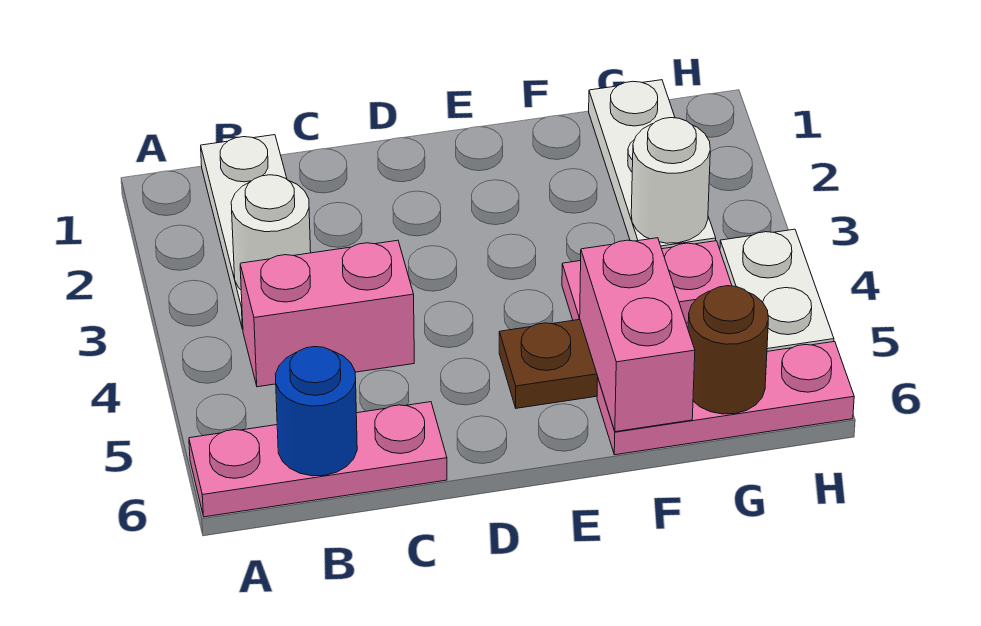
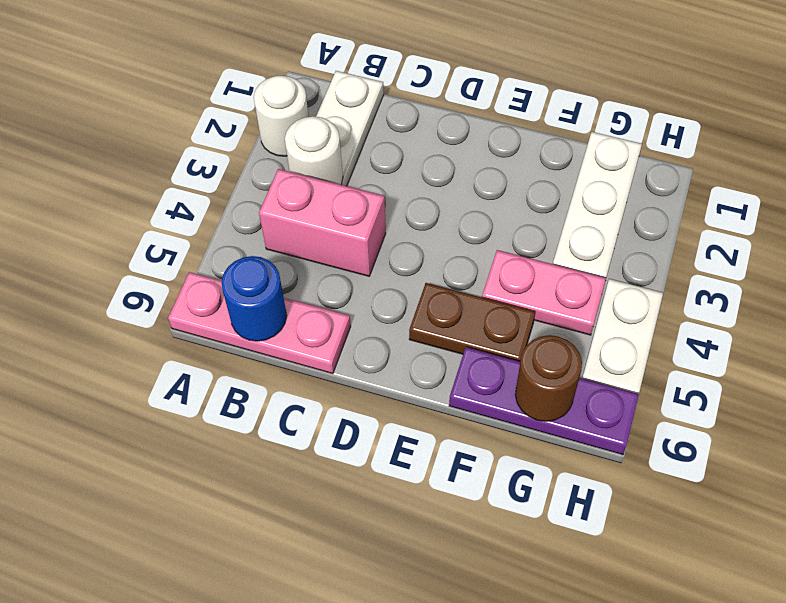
pink 1x2 brick [580,238,695,432] -> none
pink 1x3 plate [597,341,854,455] -> purple 1x3 plate [449,347,639,455]
white 1x1 round brick [631,118,710,243] -> white 1x1 round brick moved to [254,76,309,156]

